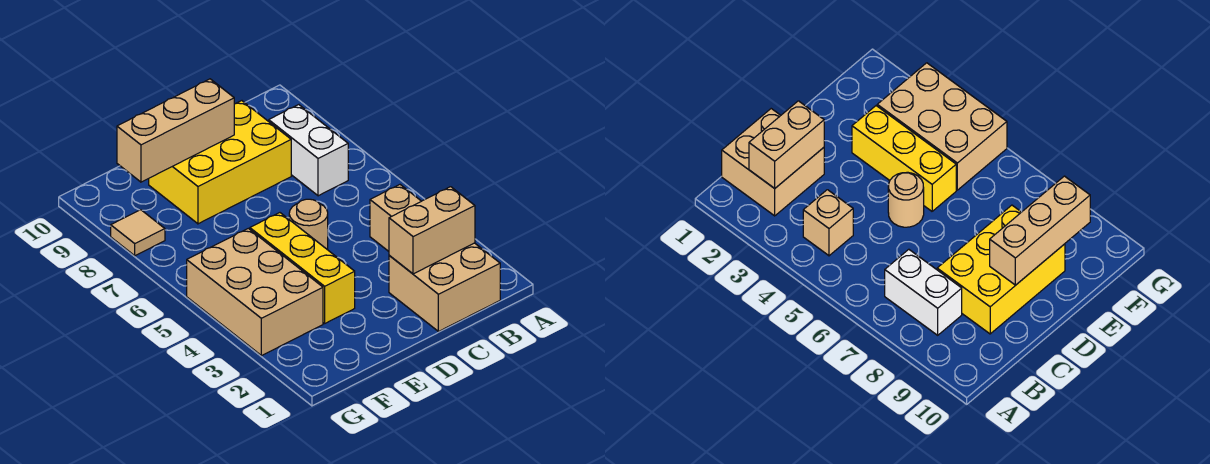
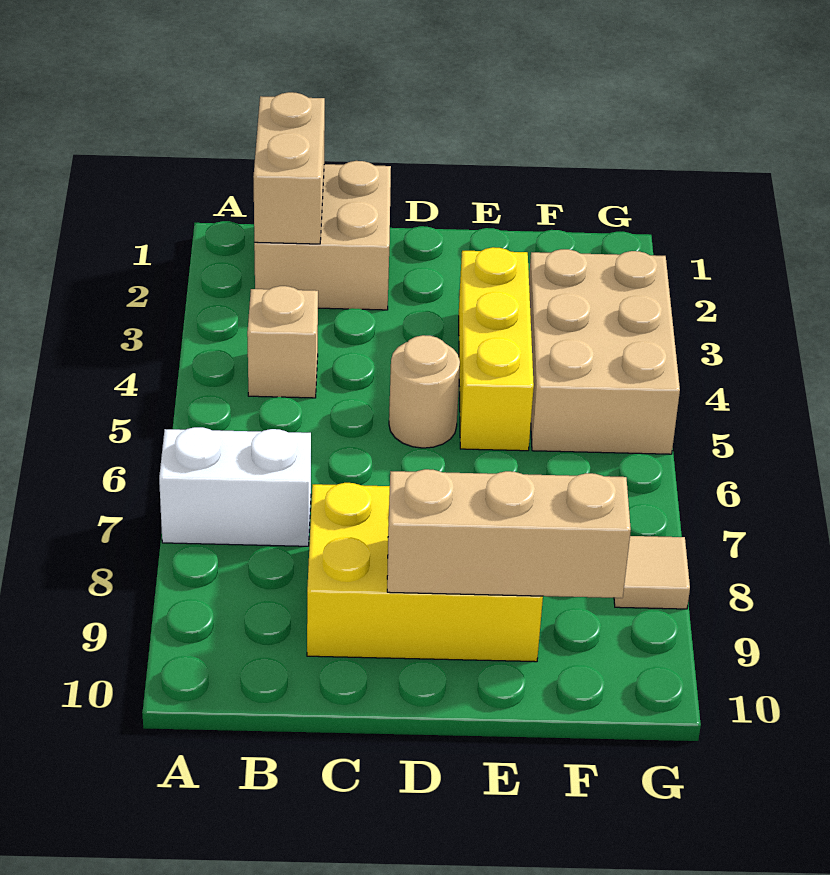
tan 1x2 brick [389,187,475,274] -> tan 1x2 brick turned to [253,92,325,244]
white 1x2 brick [269,105,348,196] -> white 1x2 brick turned to [159,427,311,546]

